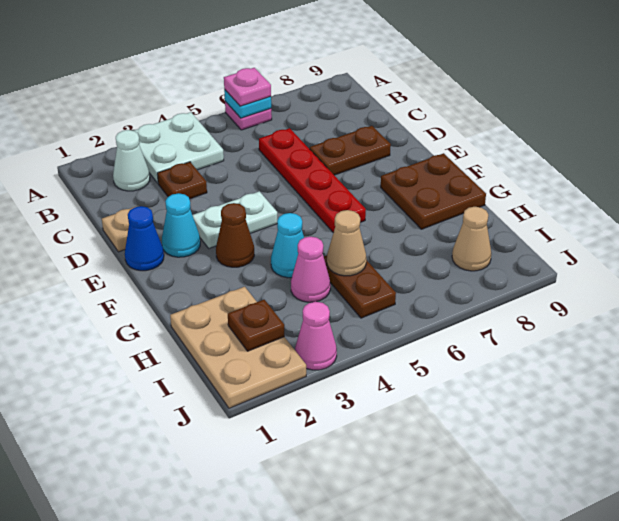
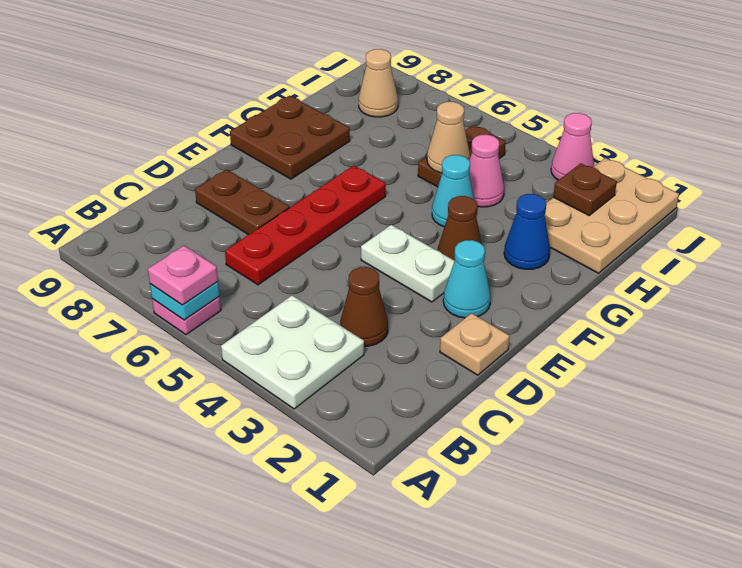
white 1x1 cone [113,130,150,191] -> none
brown 1x1 plate [157,162,207,199] -> brown 1x1 cone [340,267,388,346]
blue 1x1 cone [125,206,164,271] -> blue 1x1 cone moved to [504,194,550,269]

